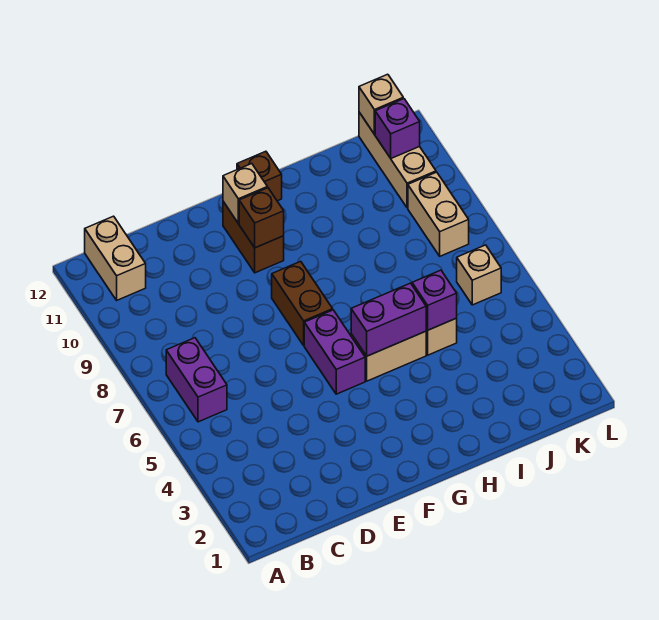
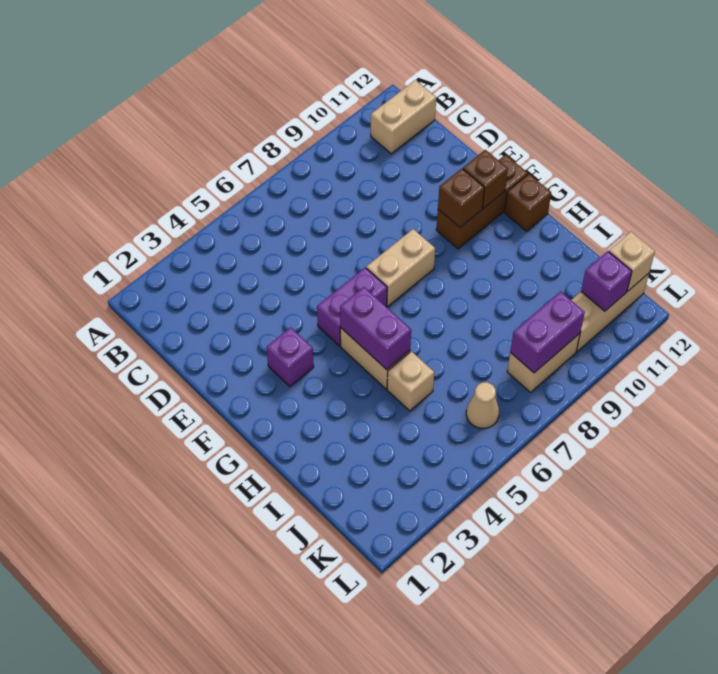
purple 1x2 brick [166,338,227,422] -> purple 1x2 brick moved to [510,291,585,373]
brown 1x2 brick [272,261,333,345] -> tan 1x2 brick [366,229,435,306]
brown 1x2 brick [223,202,284,273] -> brown 1x3 brick [436,155,528,249]
tan 1x1 brick [223,164,267,224] -> brown 1x1 brick [463,150,508,209]
purple 1x1 brick [412,270,457,330] -> purple 1x1 brick moved to [267,327,314,387]
tan 1x1 brick [457,245,501,305] -> tan 1x1 cone [466,382,499,428]

